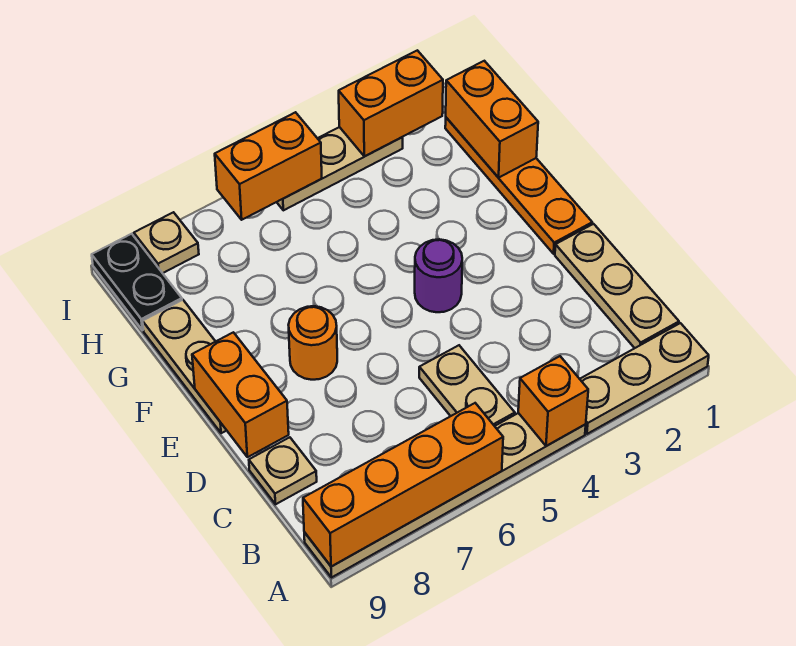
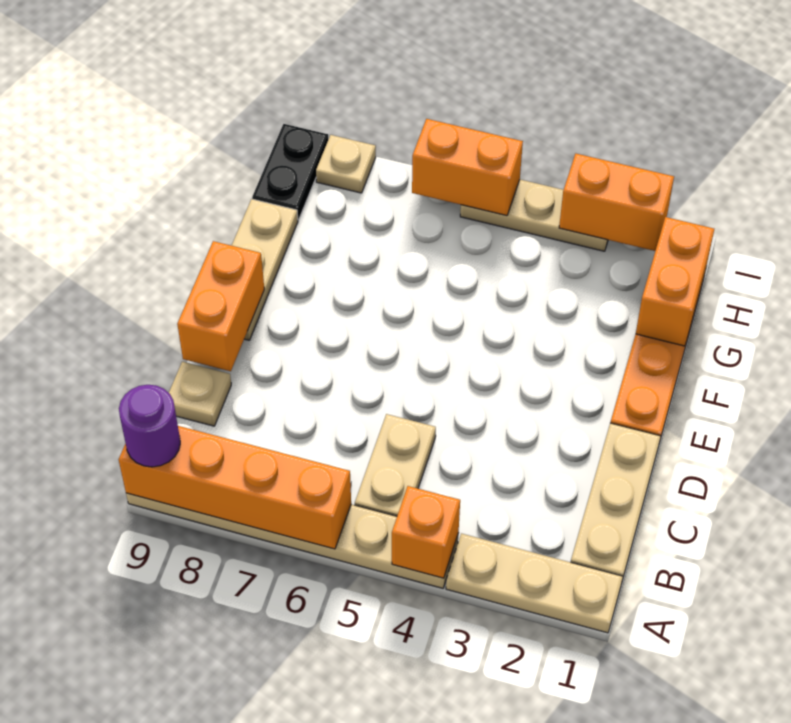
purple 1x1 round brick [415,239,462,312] -> purple 1x1 round brick moved to [119,385,180,467]
orange 1x1 round brick [289,306,337,380] -> none

